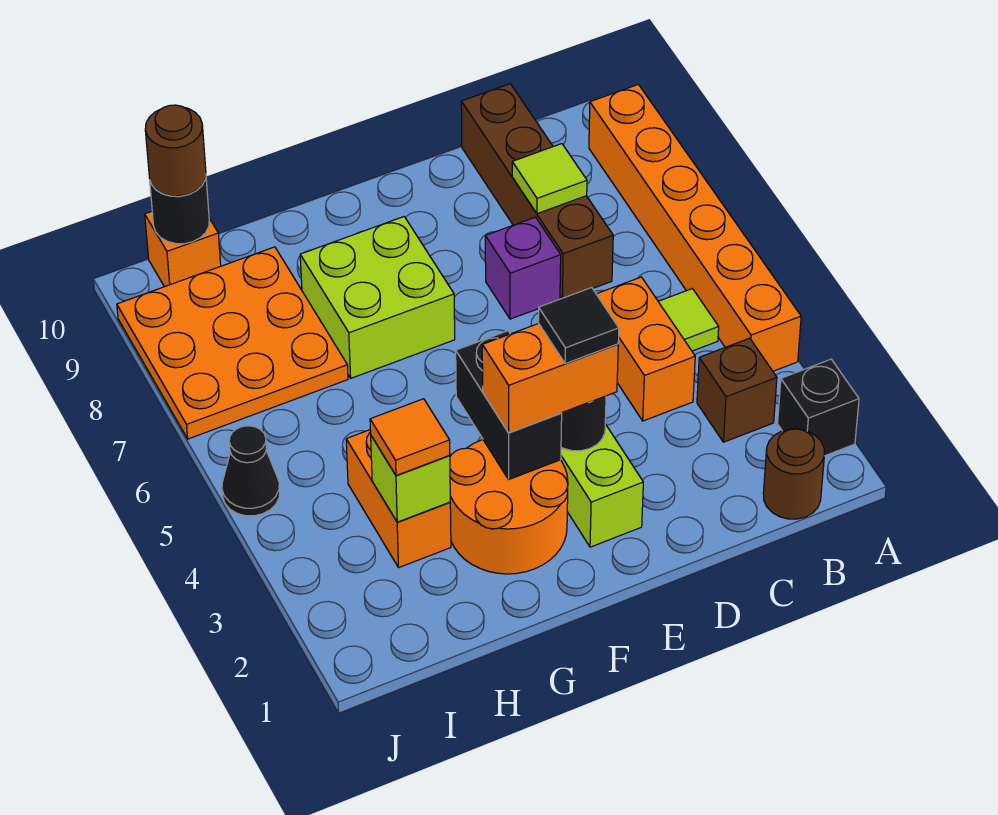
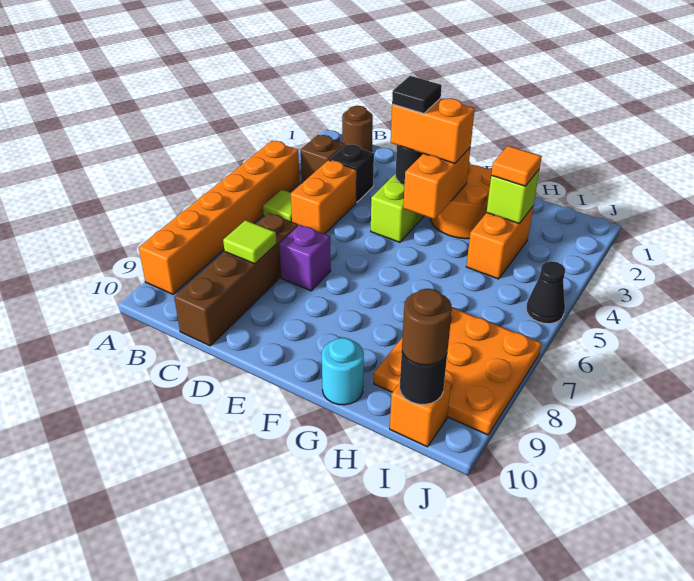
black 1x1 brick [778,359,859,456] -> black 1x1 brick moved to [329,144,374,202]
black 1x2 brick [456,331,562,480] -> orange 1x2 brick [403,148,470,219]
lime 2x2 brick [300,217,455,378] -> none
none -> cyan 1x1 round brick [322,338,364,405]

